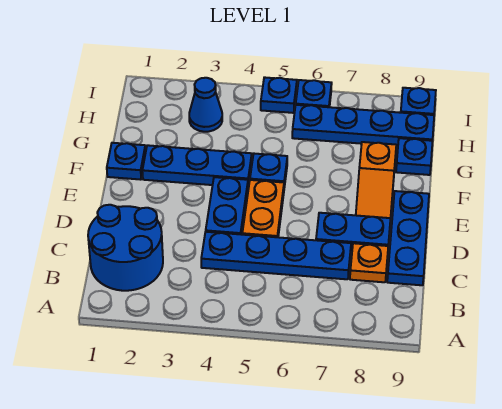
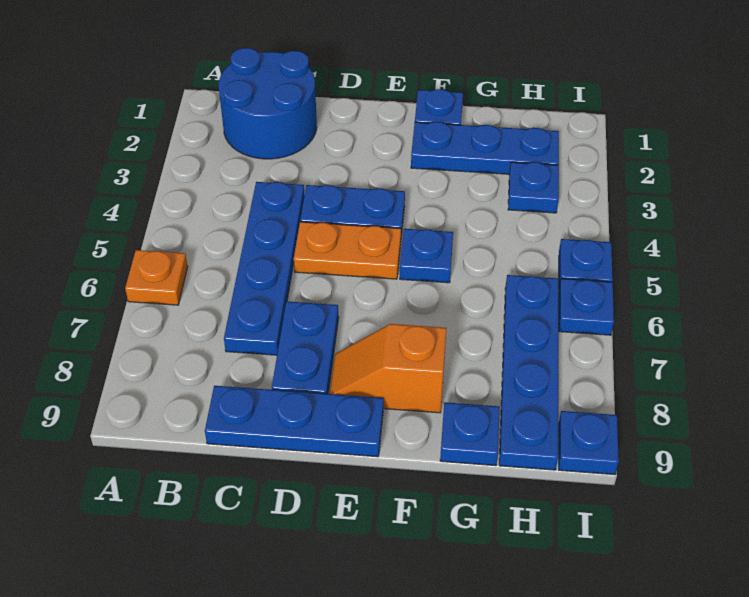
orange 1x1 plate [350,243,388,282] -> orange 1x1 plate moved to [125,250,188,305]
blue 1x3 plate [142,145,252,186] -> blue 1x3 plate turned to [411,122,559,174]
blue 1x1 cone [189,78,222,132] -> blue 1x1 plate [508,162,559,213]

